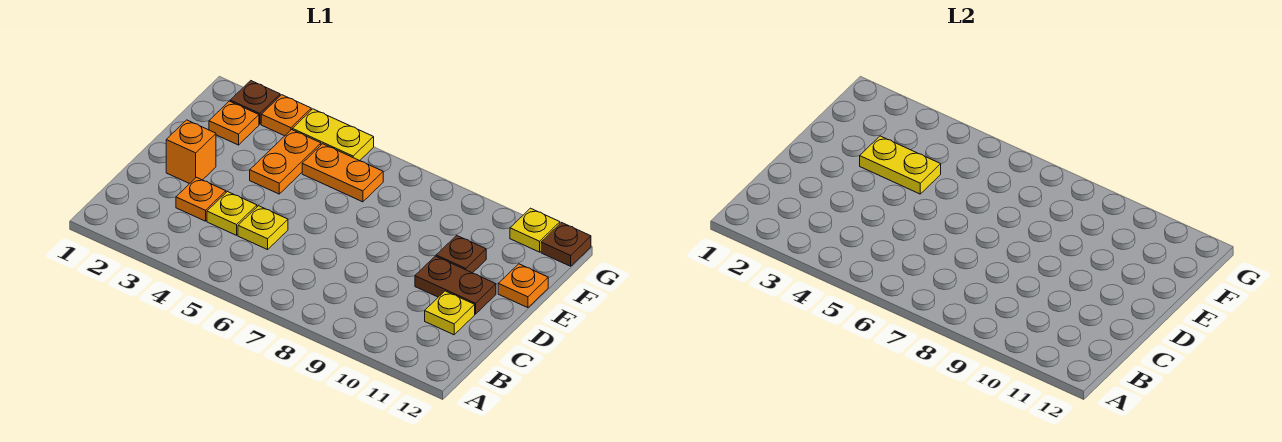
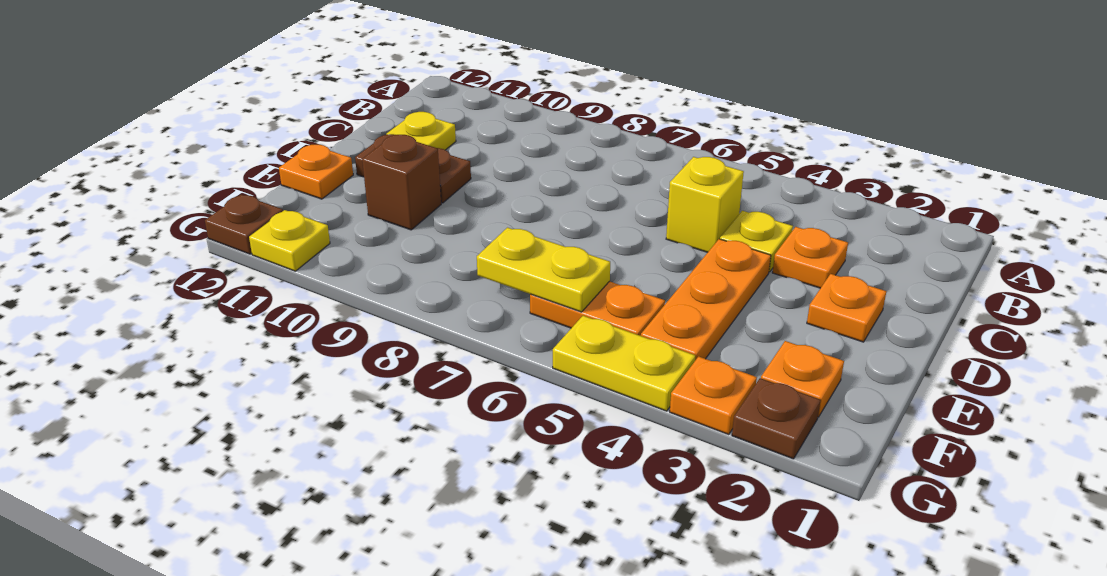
yellow 1x1 plate [238,206,288,250] -> yellow 1x1 brick [666,157,744,252]
orange 1x1 brick [166,120,216,184] -> orange 1x1 plate [807,274,886,342]
yellow 1x2 plate [860,136,941,194] -> yellow 1x2 plate moved to [477,228,610,312]
orange 1x2 plate [250,130,321,194] -> orange 1x3 plate [641,239,771,360]
brown 1x1 plate [436,235,486,273] -> brown 1x1 brick [362,135,441,230]

